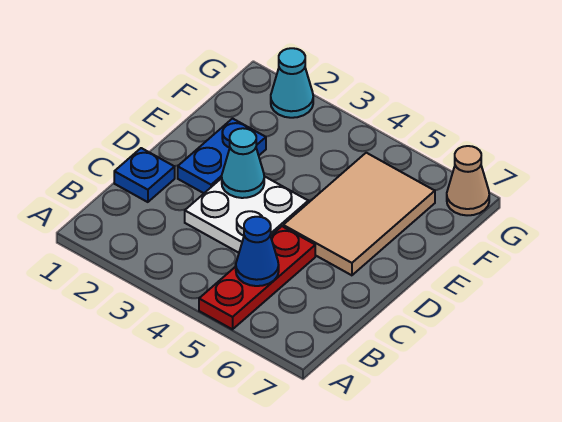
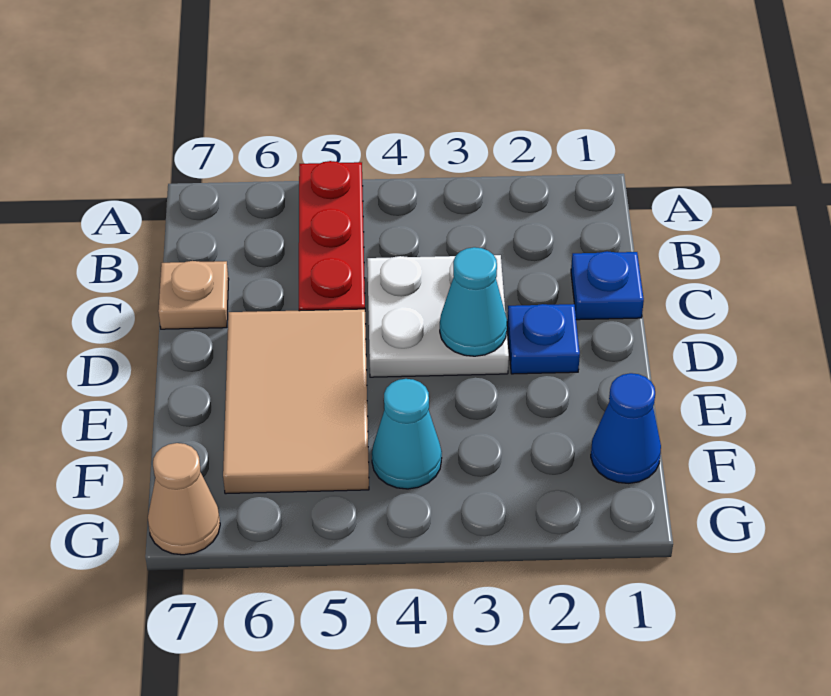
blue 1x1 cone [236,217,279,286] -> blue 1x1 cone moved to [591,373,661,483]
none -> tan 1x1 plate [158,261,229,329]
blue 1x2 plate [178,119,266,193] -> blue 1x1 plate [507,304,580,374]
cyan 1x1 cone [271,48,313,118] -> cyan 1x1 cone moved to [372,379,442,489]

